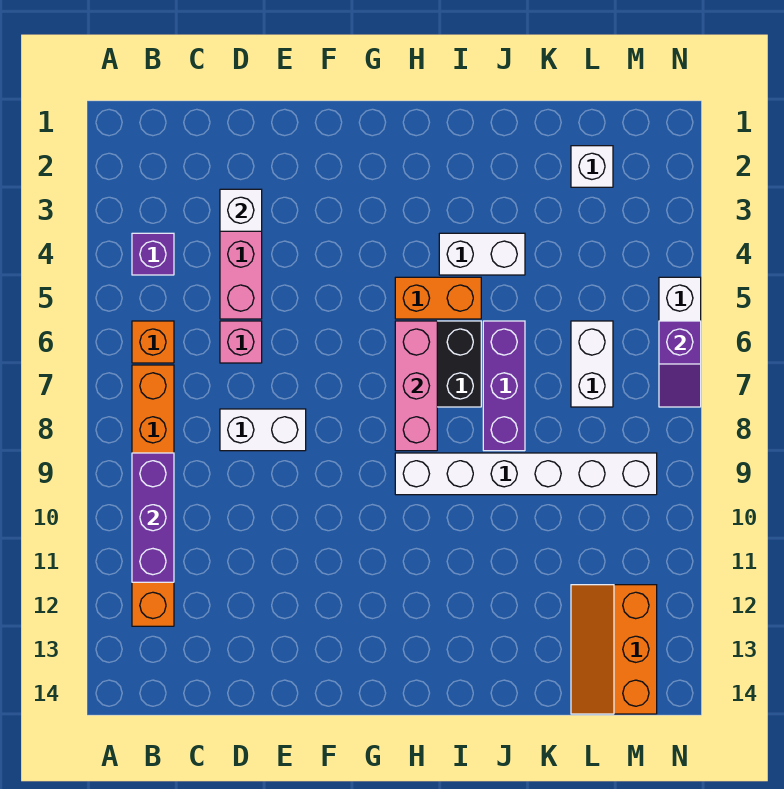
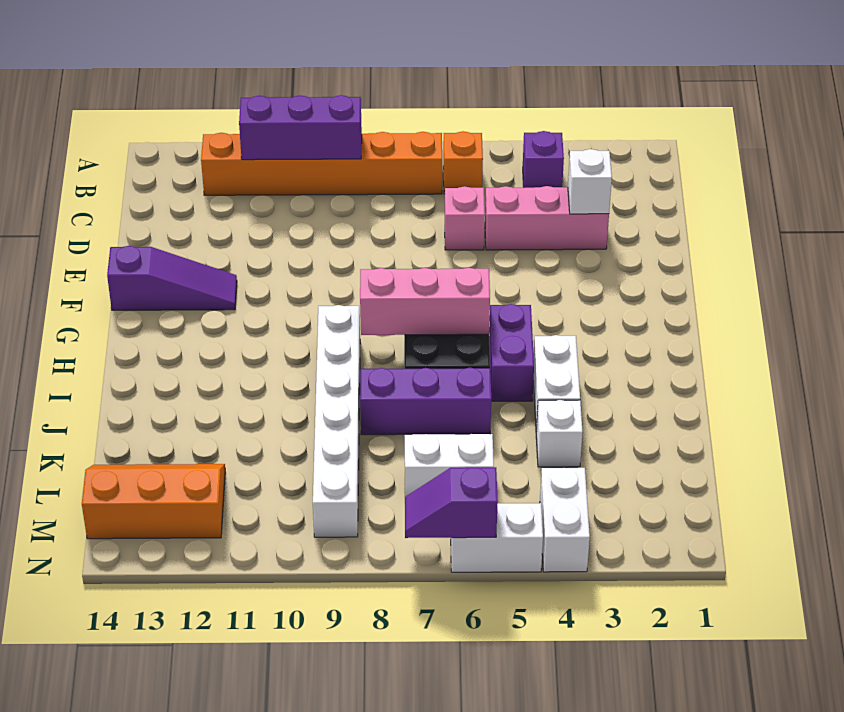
white 1x2 brick [220,409,306,451] -> white 1x2 brick moved to [540,468,590,572]
none -> purple 1x3 slope [107,246,237,310]
orange 1x2 brick [395,277,481,319] -> purple 1x2 brick [489,304,534,401]
white 1x1 brick [571,146,613,187] -> white 1x1 brick moved to [536,400,583,467]

